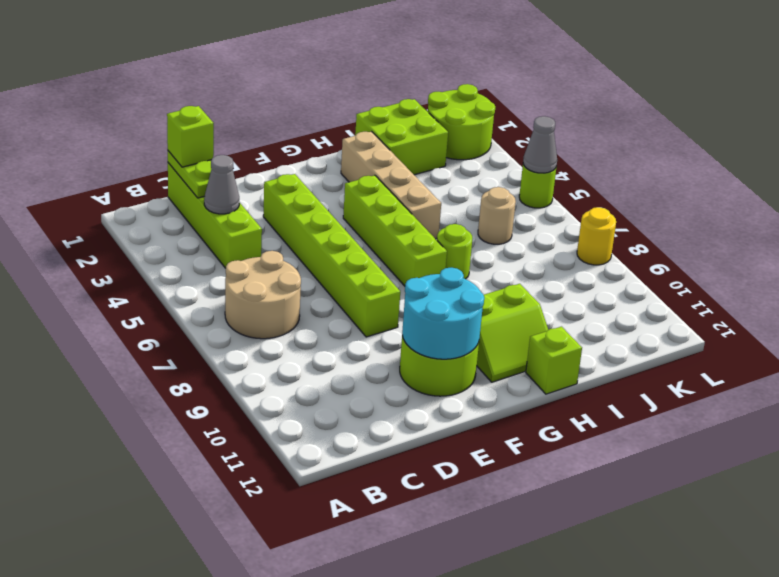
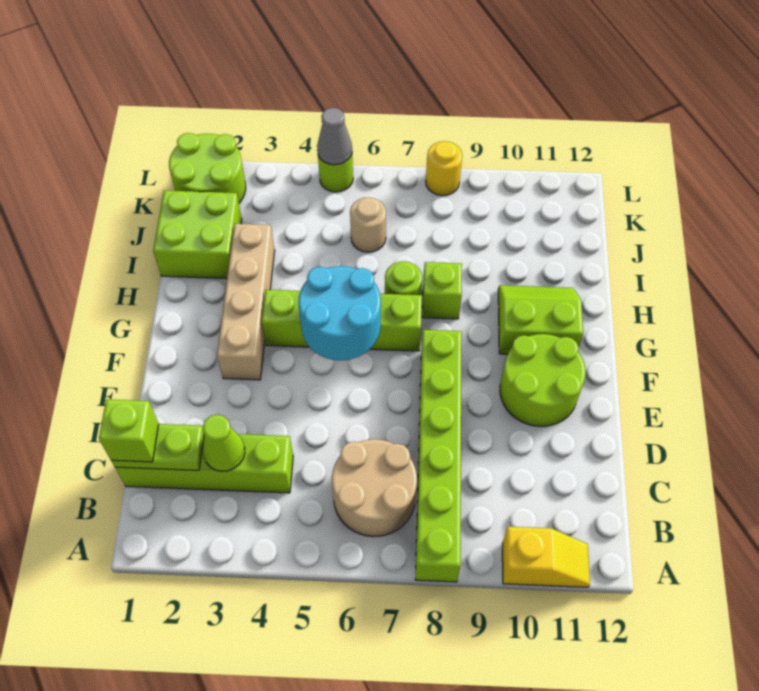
none -> yellow 1x2 slope [502,527,590,587]
grey 1x1 cone [204,155,239,214] -> lime 1x1 cone [203,415,245,471]
lime 1x6 brick [263,174,400,337] -> lime 1x6 brick turned to [415,330,462,582]
cyan 2x2 round brick [402,268,484,359] -> cyan 2x2 round brick moved to [299,266,381,360]
lime 2x2 slope [477,284,548,382] -> lime 2x2 slope turned to [498,285,583,354]
tan 1x4 brick [341,132,441,239] -> tan 1x4 brick turned to [217,224,275,380]
lime 1x1 brick [526,327,582,394] -> lime 1x1 brick moved to [422,262,462,319]

